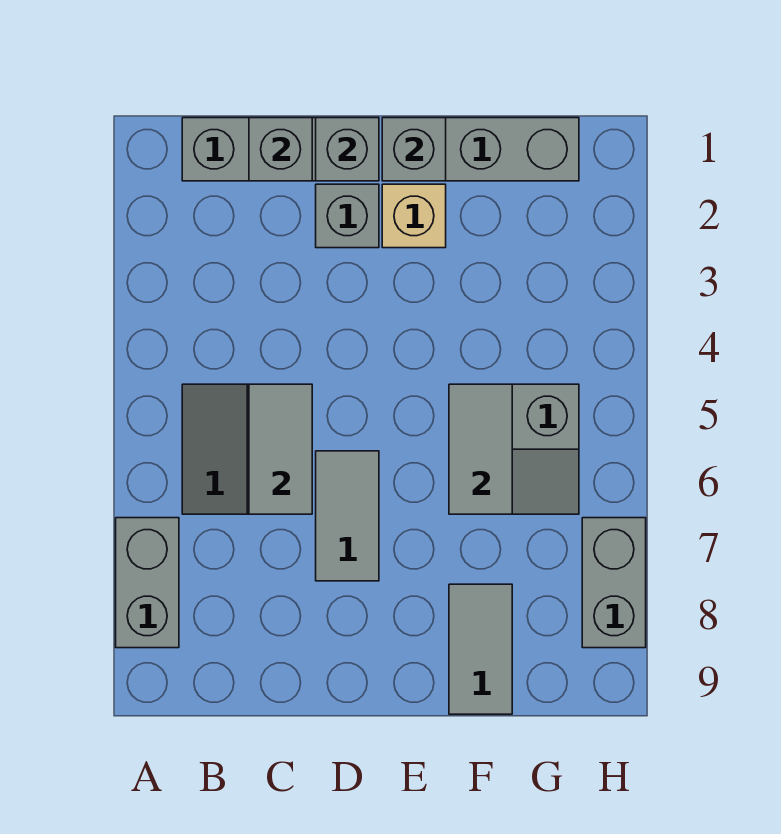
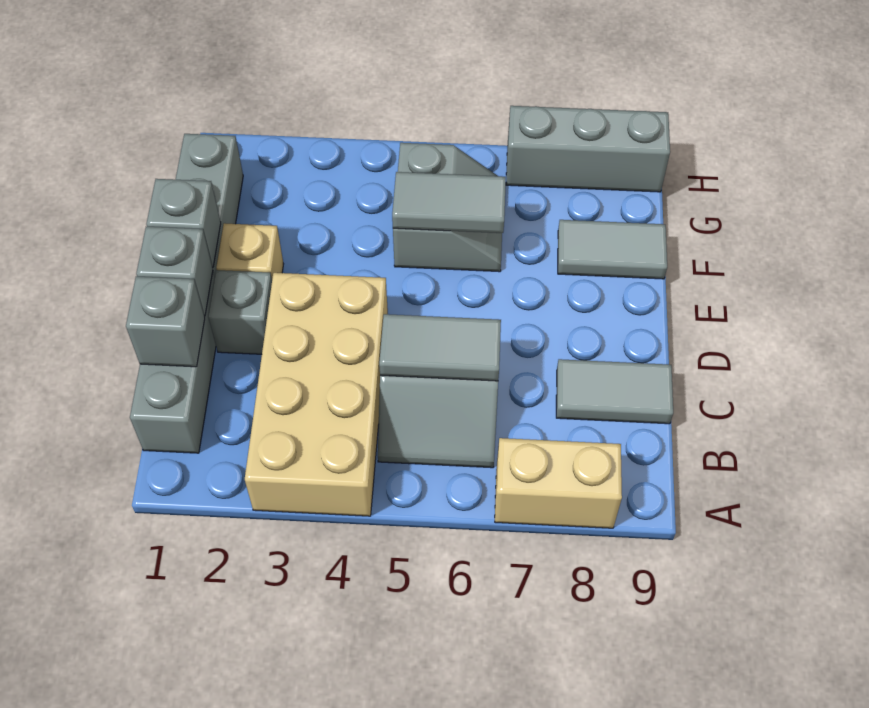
none -> tan 2x4 brick [245,273,388,516]
grey 1x2 brick [116,518,179,648] -> tan 1x2 brick [495,438,622,528]
grey 1x2 tile [316,451,379,581] -> grey 1x2 tile moved to [556,359,673,424]
grey 1x2 brick [582,518,646,648] -> grey 1x3 brick [506,106,670,192]

